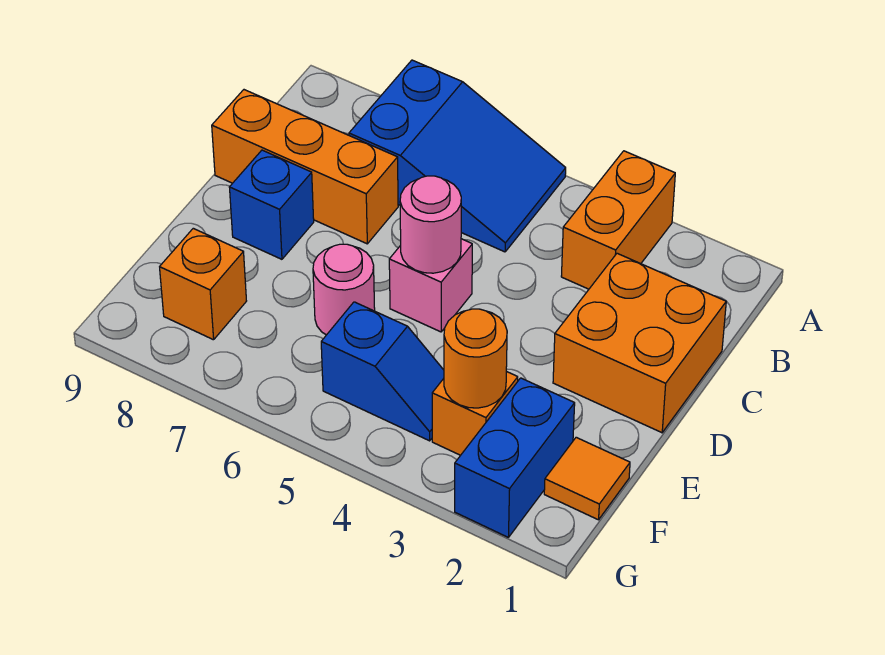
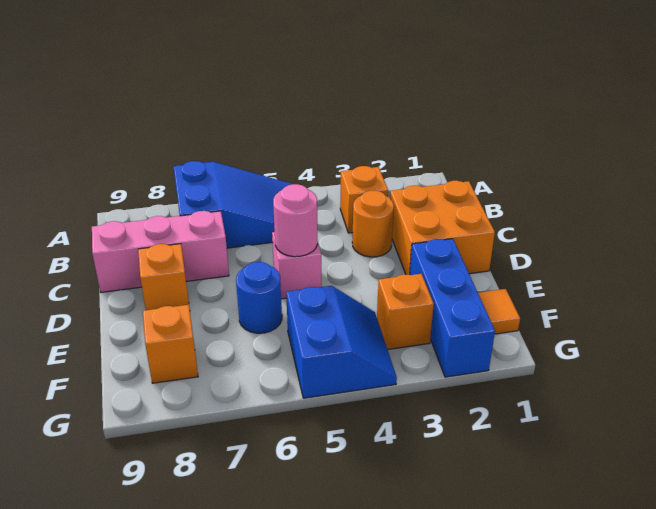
orange 1x2 brick [561,151,675,289] -> orange 1x1 brick [340,166,388,233]
orange 1x3 brick [212,90,398,244] -> pink 1x3 brick [92,211,229,292]
blue 1x1 brick [229,150,314,259] -> orange 1x1 brick [138,244,189,310]
pink 1x1 round brick [313,244,375,335] -> blue 1x1 round brick [236,262,282,333]
blue 1x2 brick [455,378,575,537] -> blue 1x3 brick [410,239,495,377]
orange 1x1 round brick [444,309,507,408] -> orange 1x1 round brick moved to [352,191,394,257]
blue 1x2 slope [321,302,444,441] -> blue 2x2 slope [286,286,397,398]

